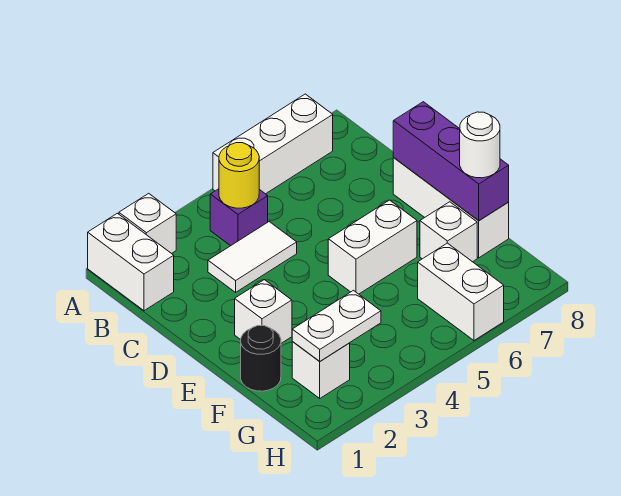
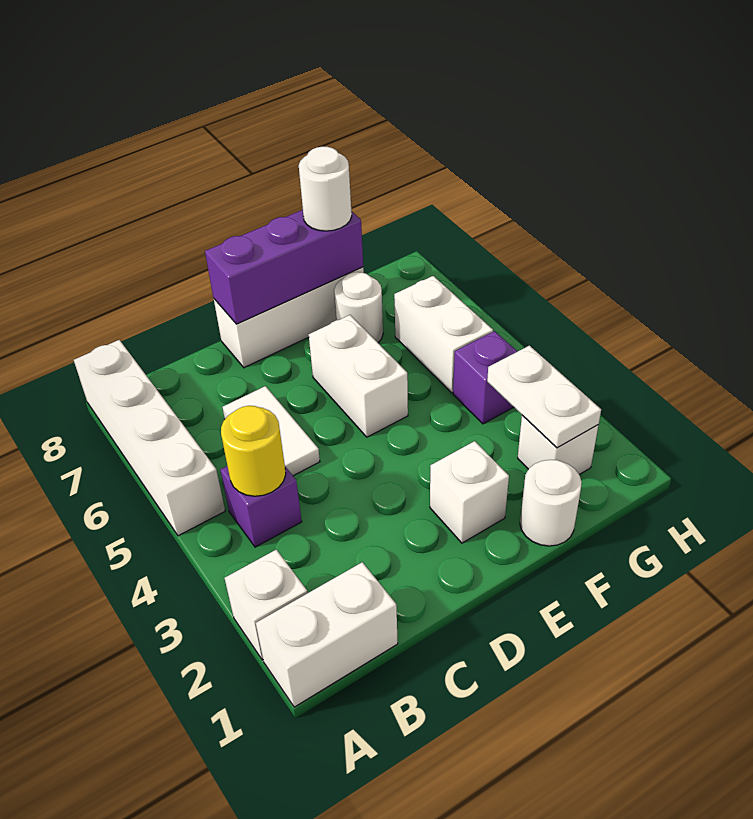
white 1x3 brick [213,94,333,194] -> white 1x4 brick [74,340,225,536]
white 1x2 tile [208,222,297,292] -> white 1x2 tile moved to [222,386,320,476]
black 1x1 round brick [241,326,281,391] -> white 1x1 round brick [520,460,582,546]
white 1x1 brick [420,202,477,262] -> white 1x1 round brick [334,272,383,343]
none -> purple 1x1 brick [453,331,517,424]
white 1x2 brick [418,243,504,340] -> white 1x2 brick turned to [394,276,493,393]

